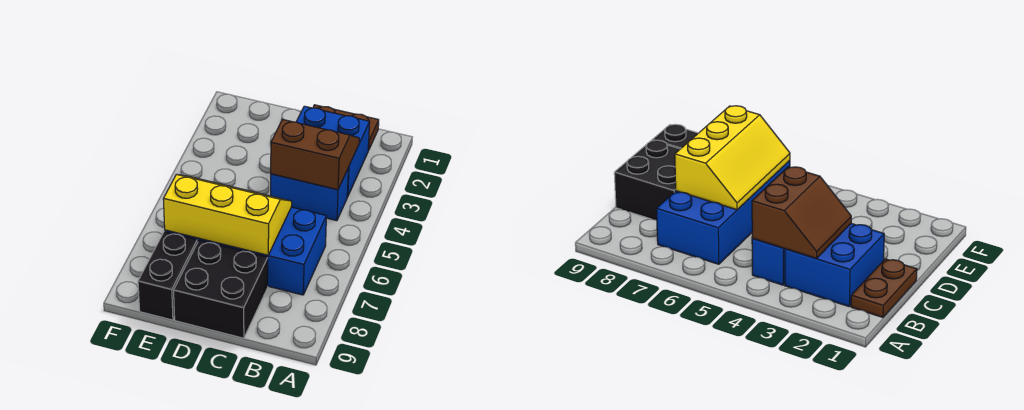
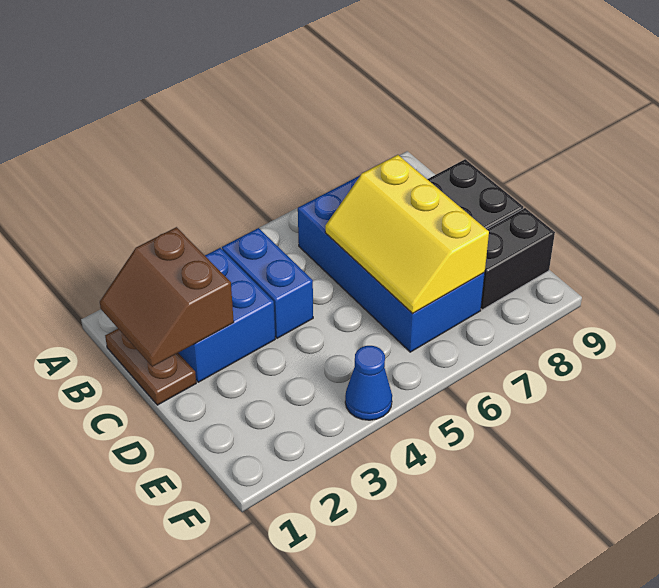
brown 2x2 slope [271,120,359,190] -> brown 2x2 slope moved to [100,227,234,367]
none -> blue 1x1 cone [345,346,392,420]

